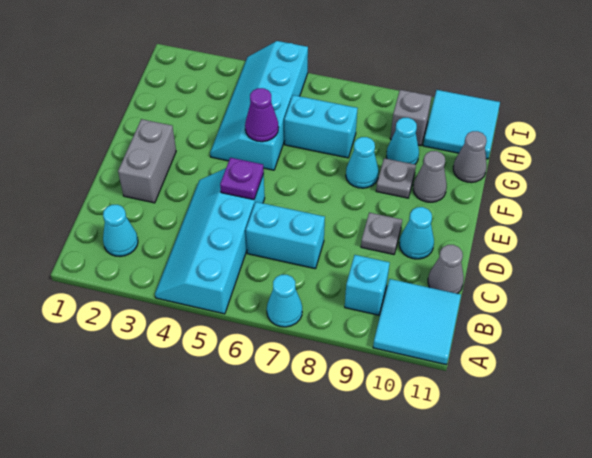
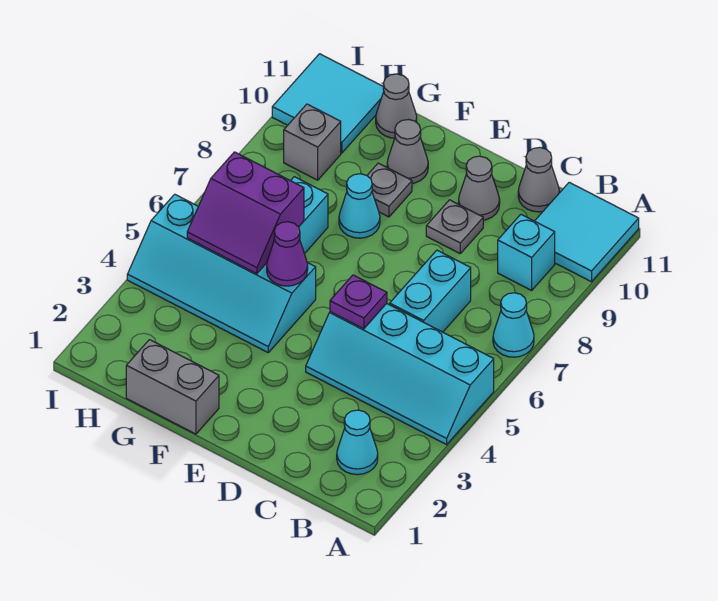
grey 1x2 brick [118,119,176,203] -> grey 1x2 brick moved to [126,340,219,434]
cyan 1x1 cone [399,207,434,259] -> grey 1x1 cone [459,156,500,220]
none -> purple 2x2 slope [187,152,304,274]
cyan 1x1 cone [386,118,419,164] -> none

